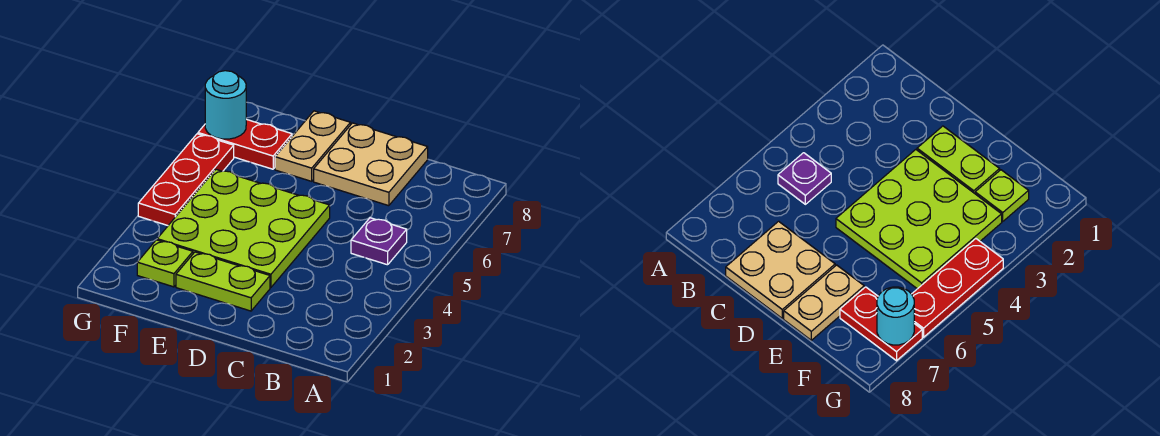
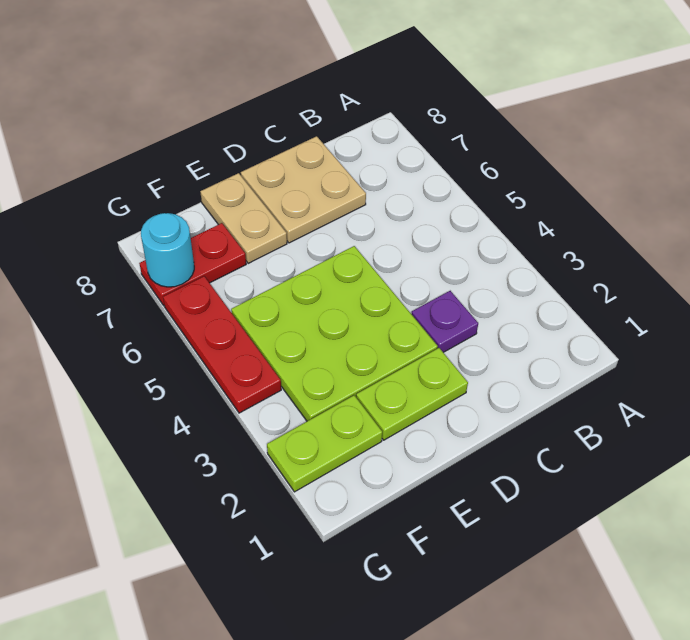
purple 1x1 plate [351,218,407,265] -> purple 1x1 plate moved to [412,291,478,352]
lime 1x1 plate [137,240,193,287] -> lime 1x2 plate [267,395,382,492]

